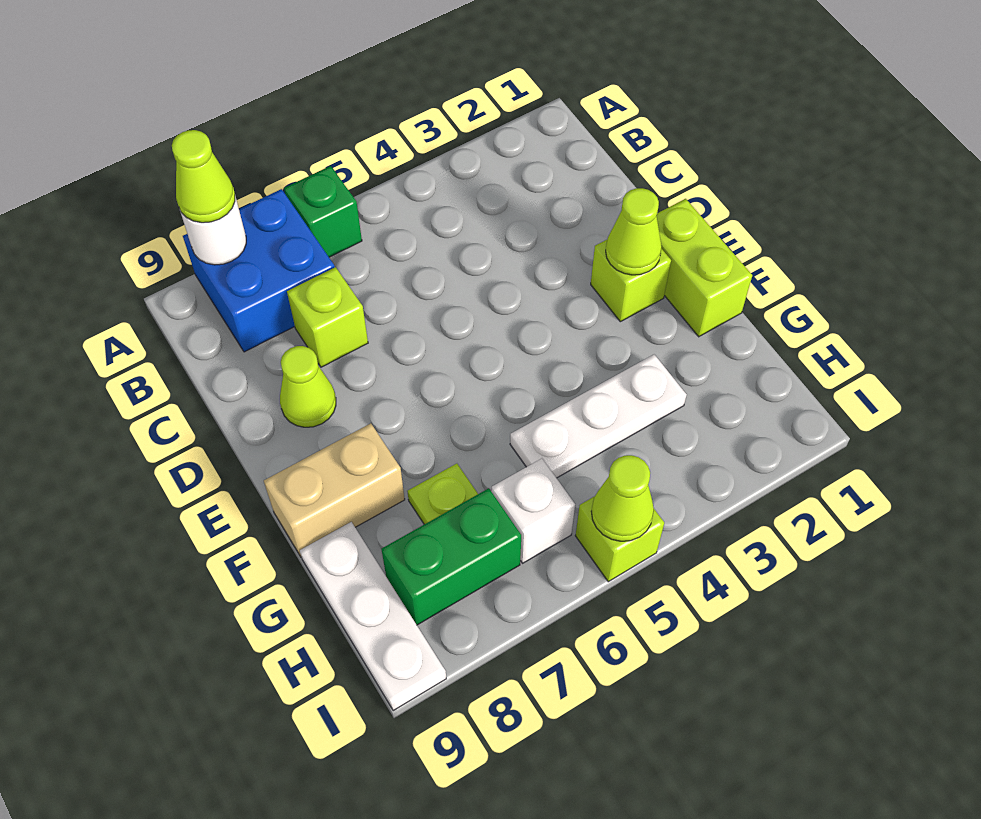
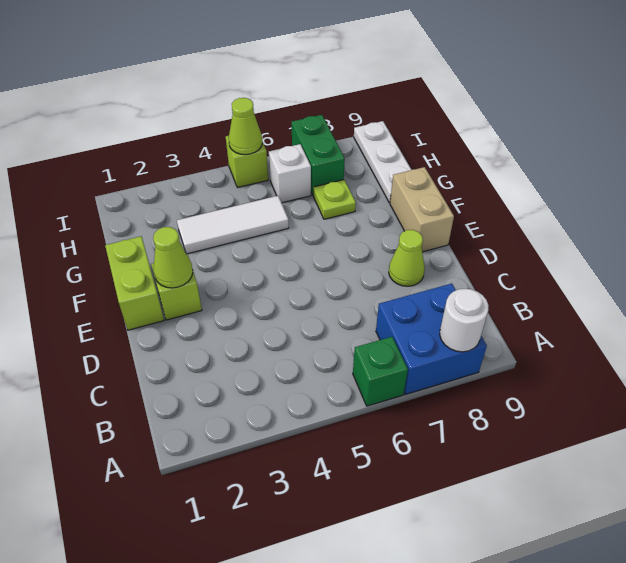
lime 1x1 cone [172,130,235,223] -> none
lime 1x1 brick [287,267,368,367] -> none
tan 1x2 brick [264,423,405,556] -> tan 1x2 brick turned to [390,167,454,252]
white 1x3 plate [510,354,687,478] -> white 1x3 tile [177,196,289,254]
green 1x2 brick [382,488,521,625] -> green 1x2 brick turned to [291,115,345,195]

